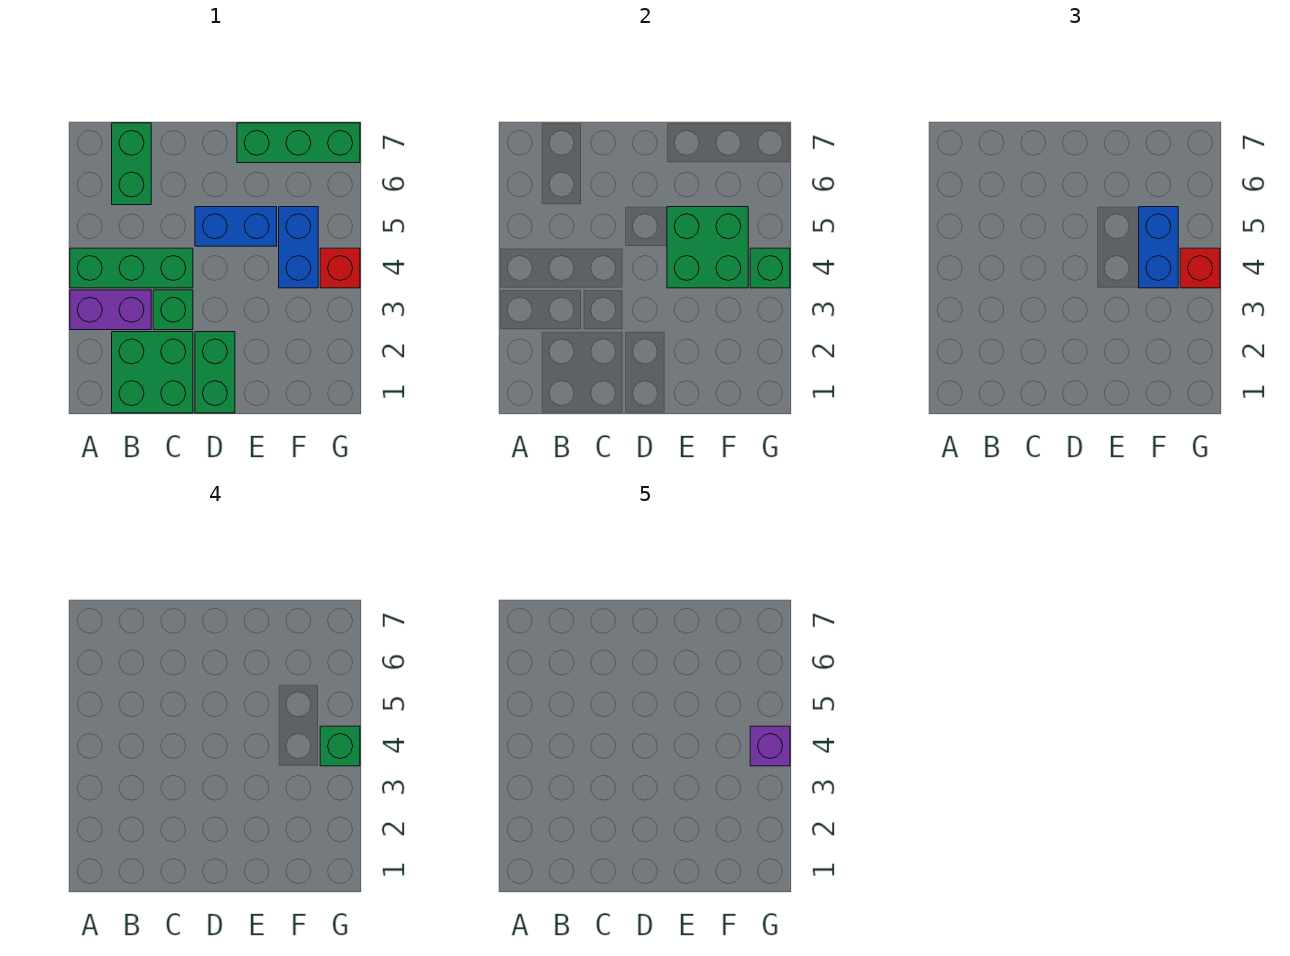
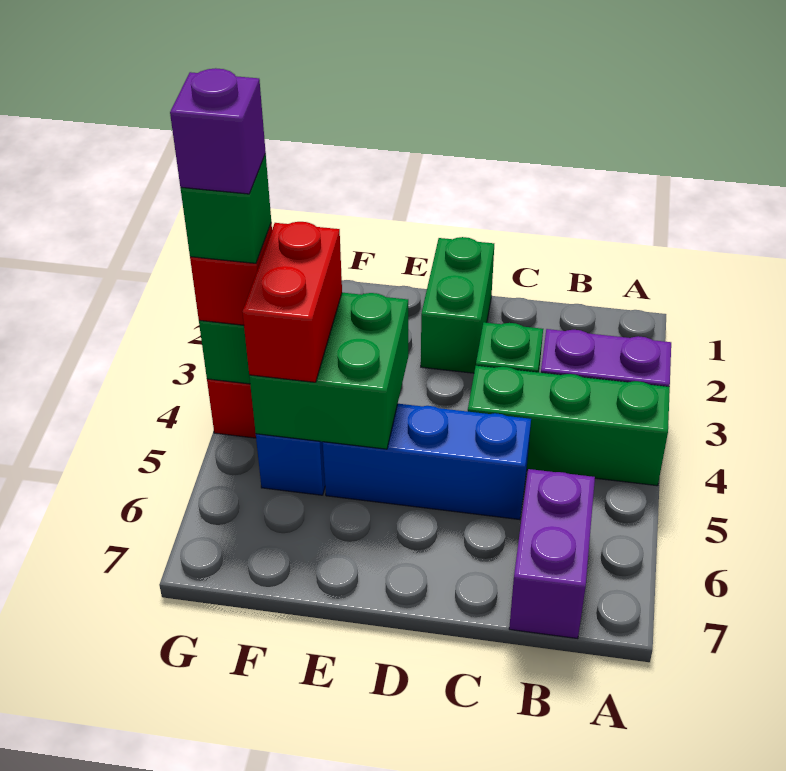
green 2x2 brick [112,332,193,413] -> none
green 1x2 brick [112,123,151,205] -> purple 1x2 brick [509,469,595,639]
blue 1x2 brick [195,207,277,246] -> blue 1x3 brick [323,404,531,520]
green 1x3 brick [237,123,360,163] -> none
blue 1x2 brick [1139,207,1178,288] -> red 1x2 brick [243,222,342,382]

